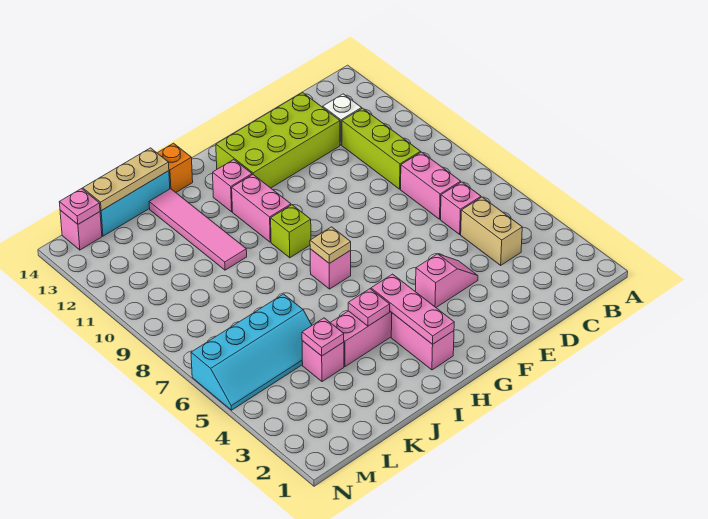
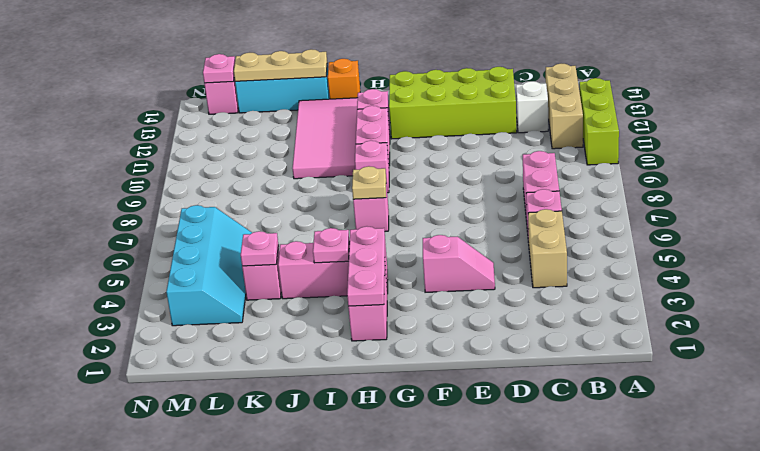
none -> tan 1x3 brick [546,64,583,149]
lime 1x3 brick [342,108,421,189] -> lime 1x3 brick moved to [579,78,619,165]
lime 1x1 brick [271,205,311,258] -> pink 1x1 brick [355,141,389,193]
pink 1x4 tile [149,189,247,270] -> pink 2x4 tile [293,98,358,179]
cyan 2x4 slope [191,294,312,410] -> cyan 2x4 slope turned to [166,205,252,326]

